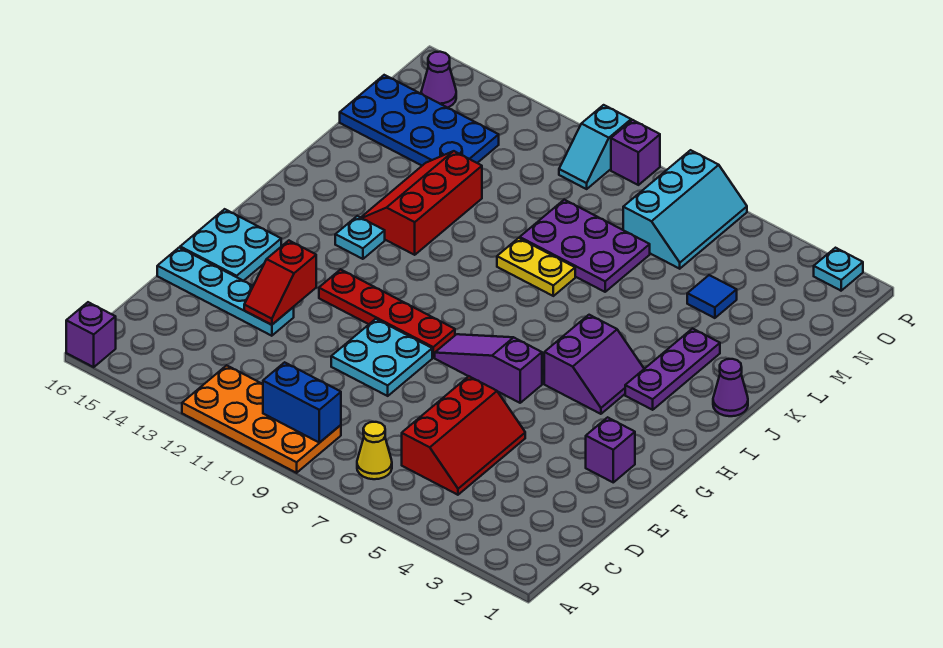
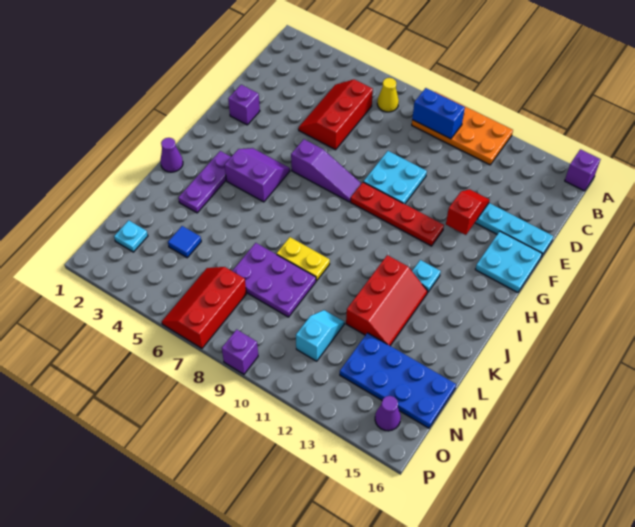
purple 2x2 slope [544,315,644,414] -> purple 2x2 slope turned to [225,148,290,202]
cyan 2x3 slope [623,150,747,269] -> red 2x3 slope [162,267,246,348]
cyan 1x2 slope [559,105,631,189] -> cyan 1x2 slope moved to [296,310,344,361]
cyan 1x1 plate [814,248,863,291] -> cyan 1x1 plate moved to [114,220,148,252]

